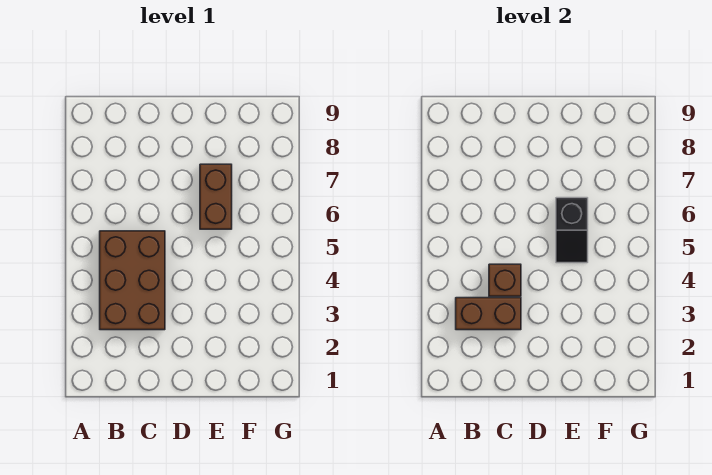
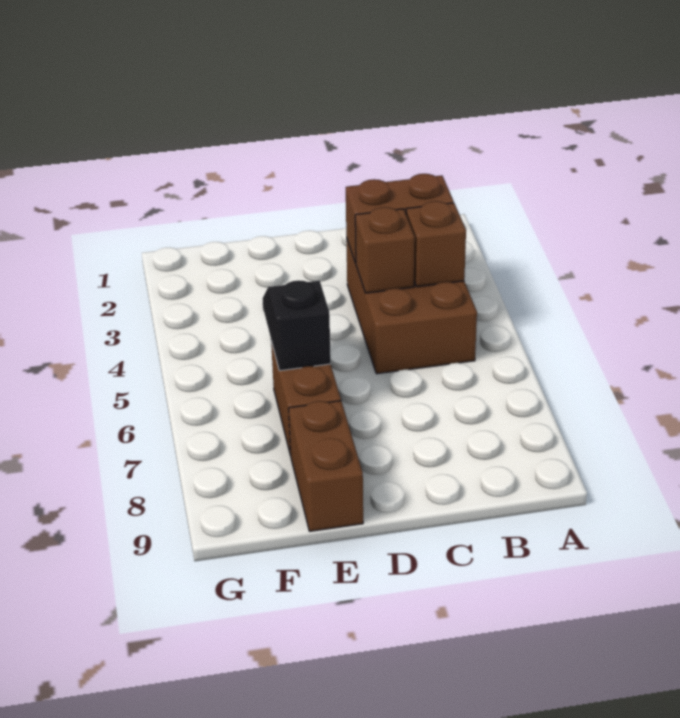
none -> brown 1x1 brick [406,201,466,287]
none -> brown 1x2 brick [289,401,363,531]

